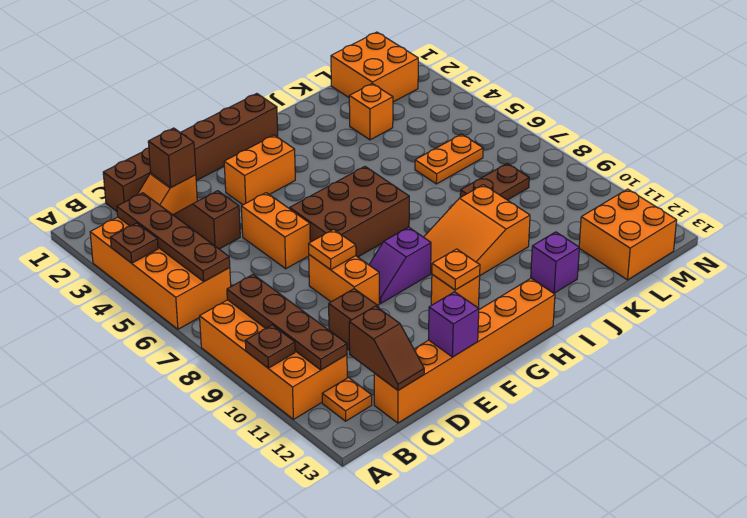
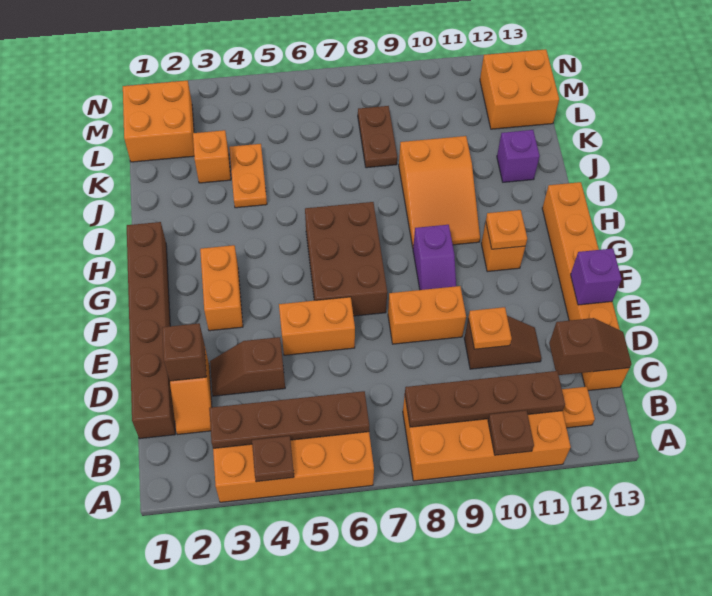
orange 1x1 plate [309,229,356,270] -> orange 1x1 plate moved to [468,307,512,349]
orange 1x2 plate [415,134,483,184] -> orange 1x2 plate moved to [229,144,267,208]

